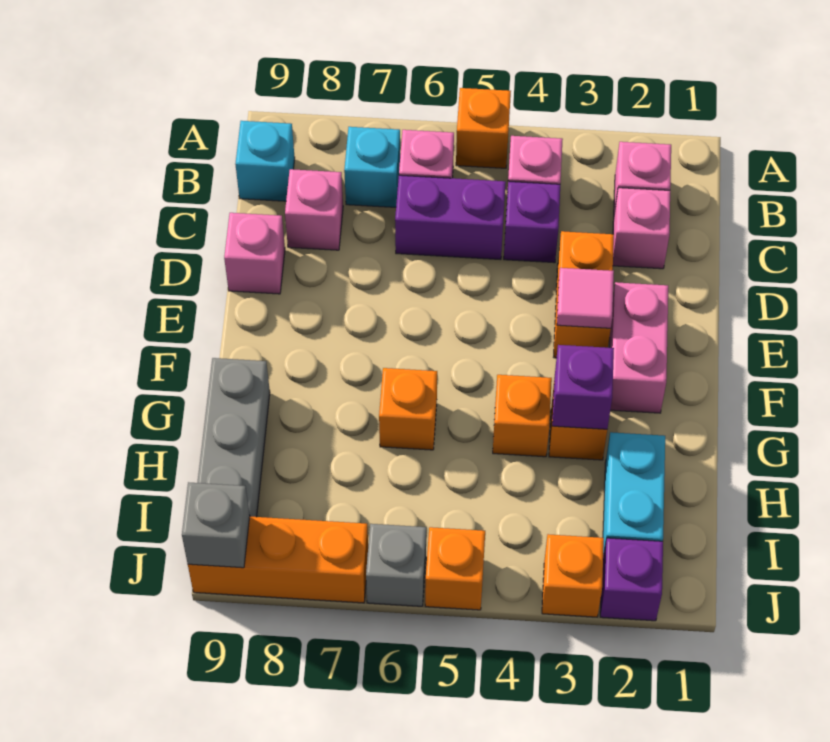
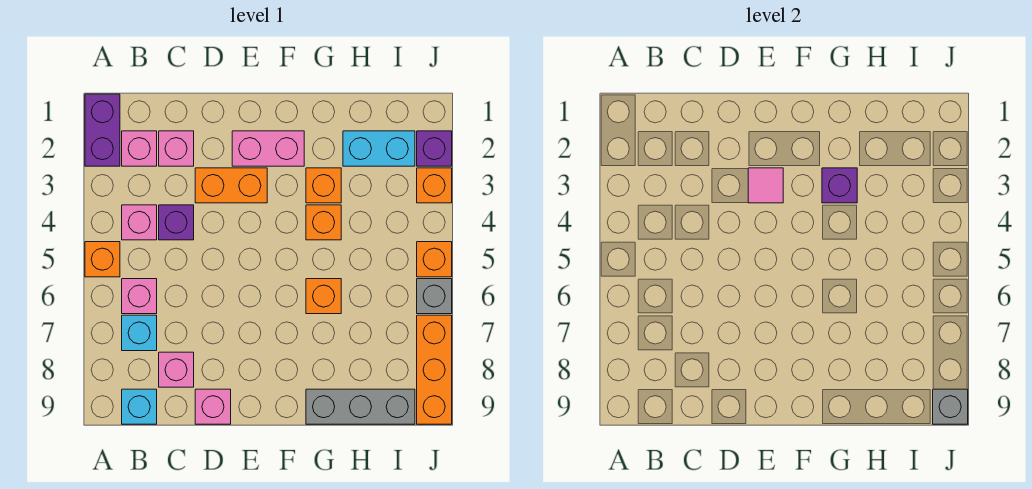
purple 1x2 brick [395,175,506,259] -> purple 1x2 brick moved to [85,94,120,166]

